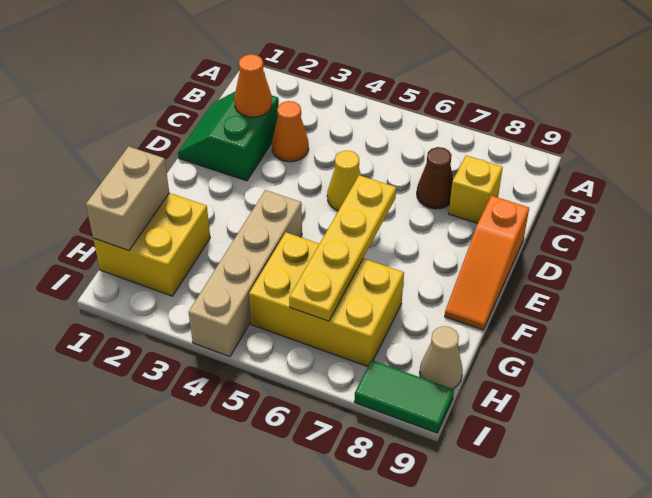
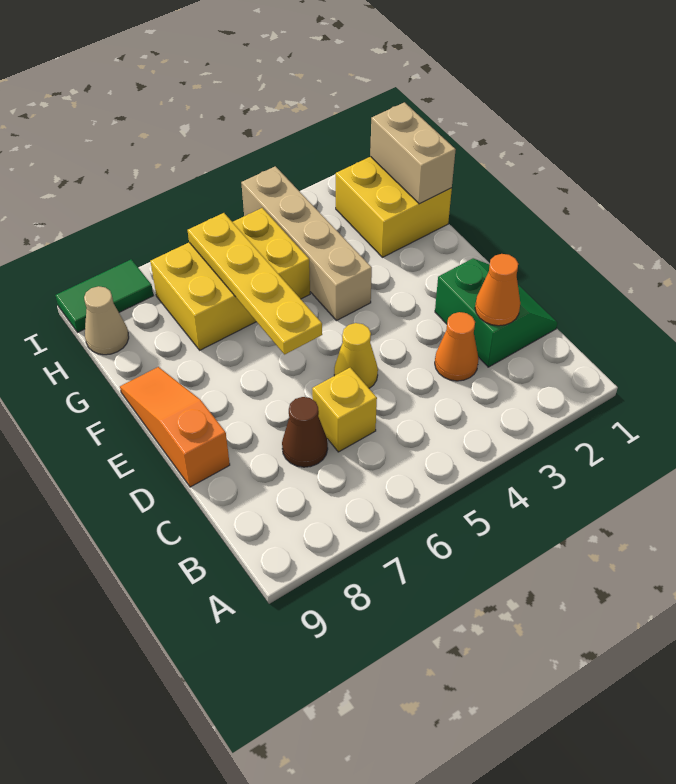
yellow 1x1 brick [449,156,503,223] -> yellow 1x1 brick moved to [312,368,377,452]

